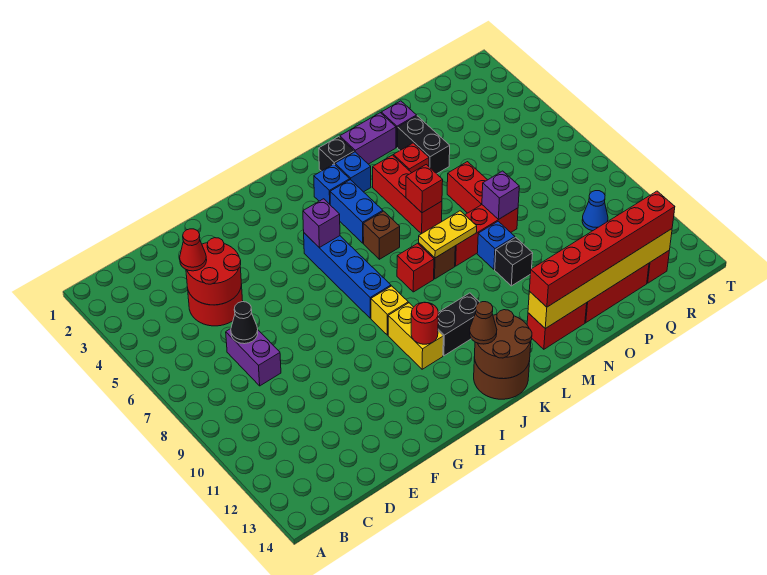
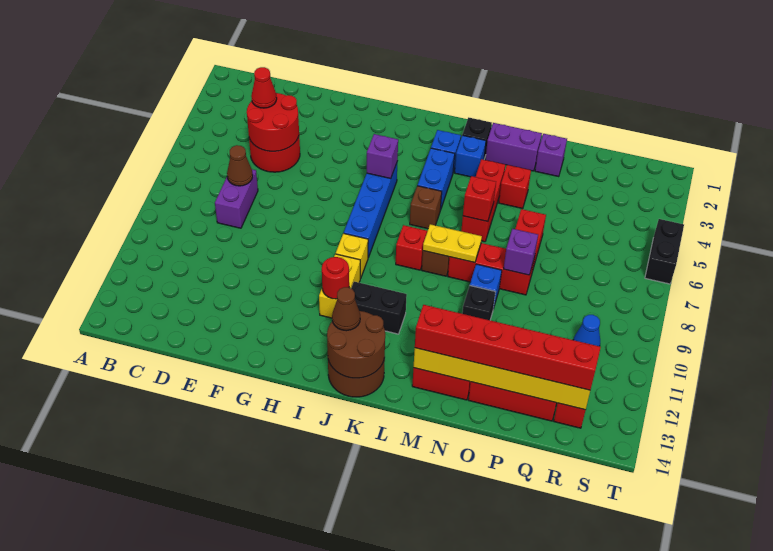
black 1x1 cone [231,302,258,344] -> brown 1x1 cone [227,145,253,186]
black 1x2 brick [398,116,450,174] -> black 1x2 brick moved to [645,219,684,284]

